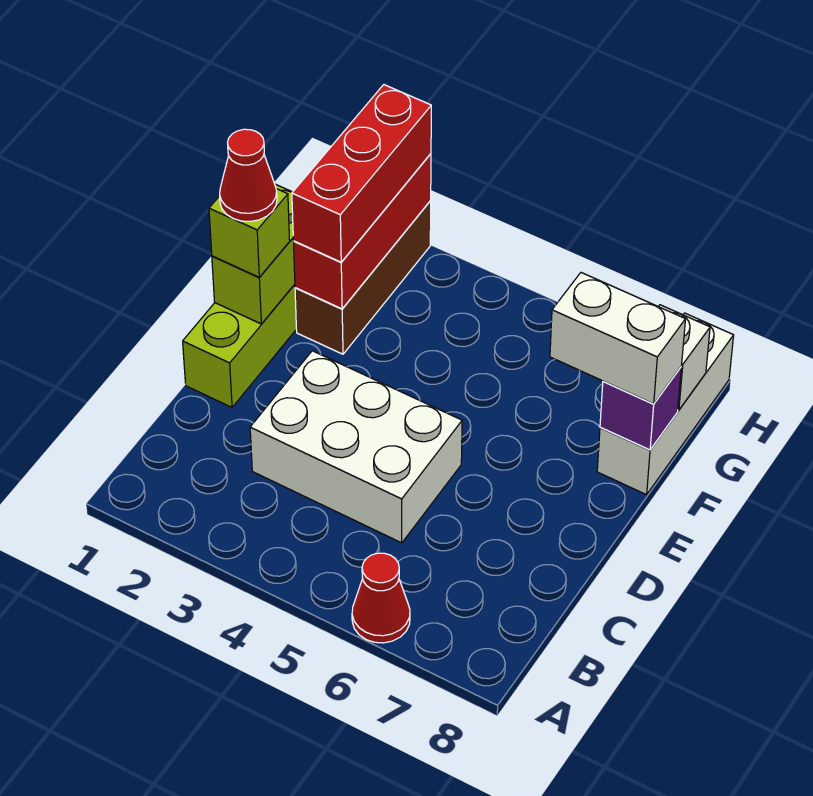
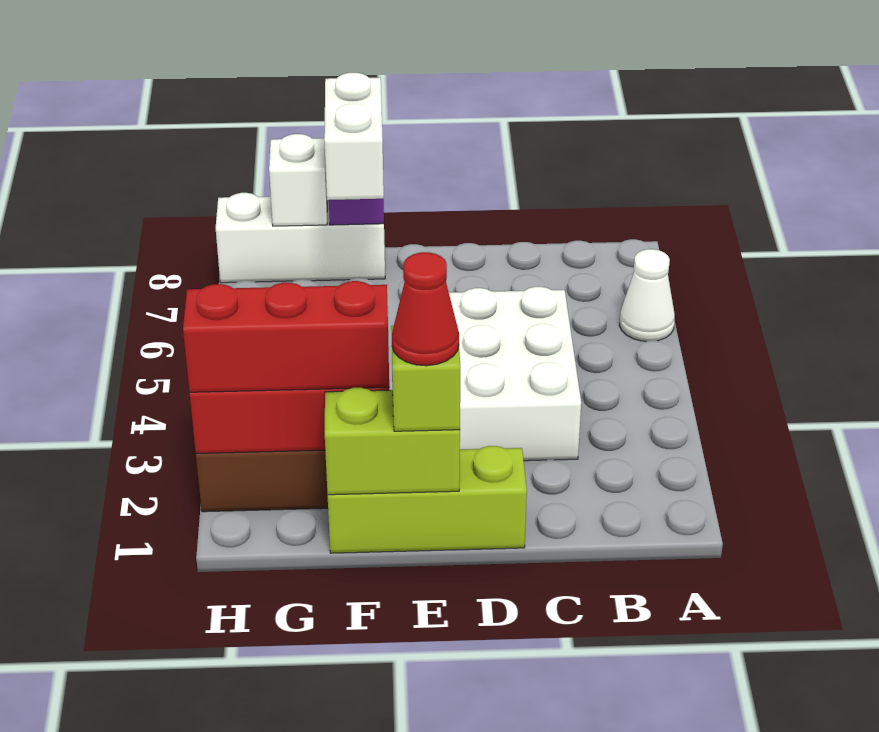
red 1x1 cone [352,553,410,643] -> white 1x1 cone [619,249,675,341]

